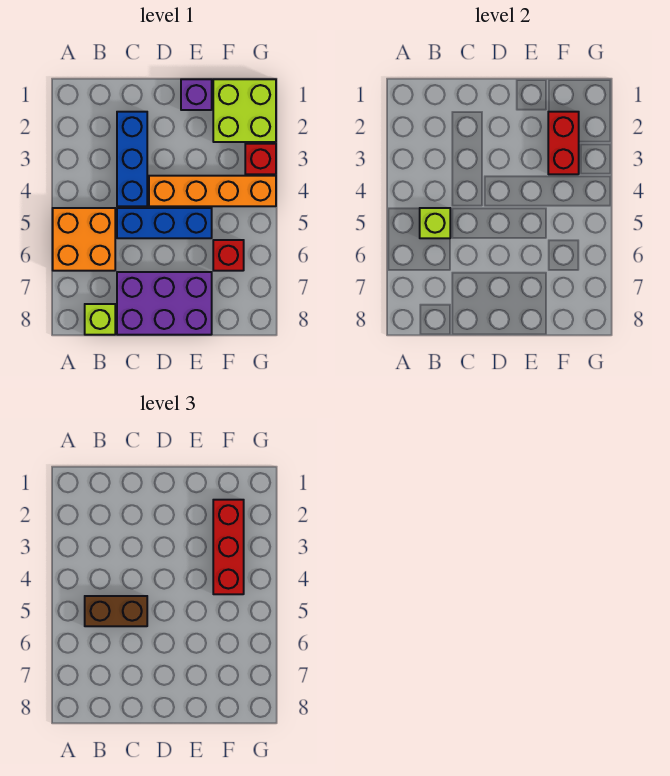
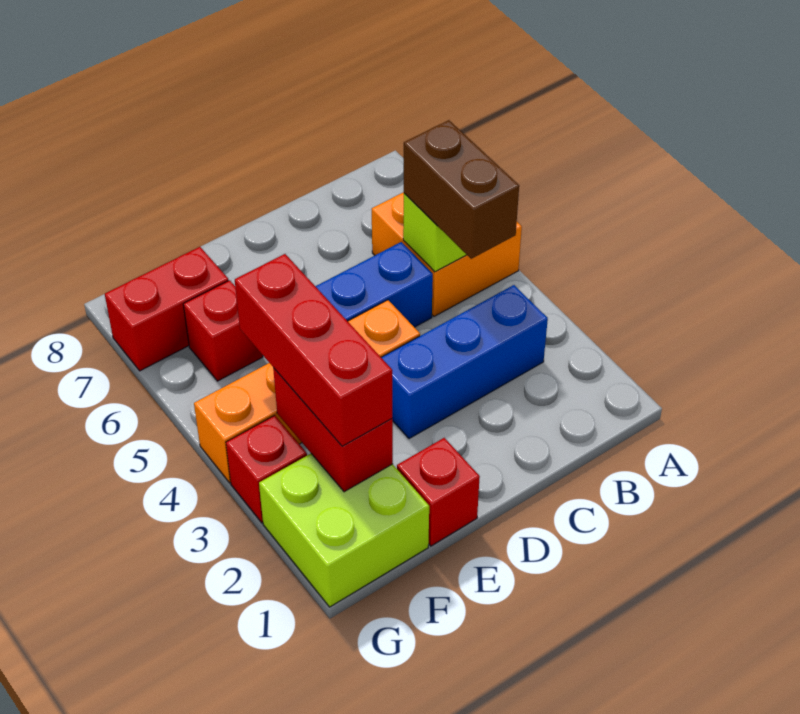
brown 1x2 brick [85,596,147,626] -> brown 1x2 brick turned to [404,120,519,259]
lime 1x1 brick [85,304,115,335] -> none
blue 1x3 brick [117,112,147,206] -> blue 1x3 brick turned to [381,285,548,439]
purple 2x3 brick [117,272,212,335] -> none
purple 1x1 brick [181,79,212,110] -> red 1x1 brick [397,438,480,546]
none -> red 1x2 brick [105,247,228,371]

